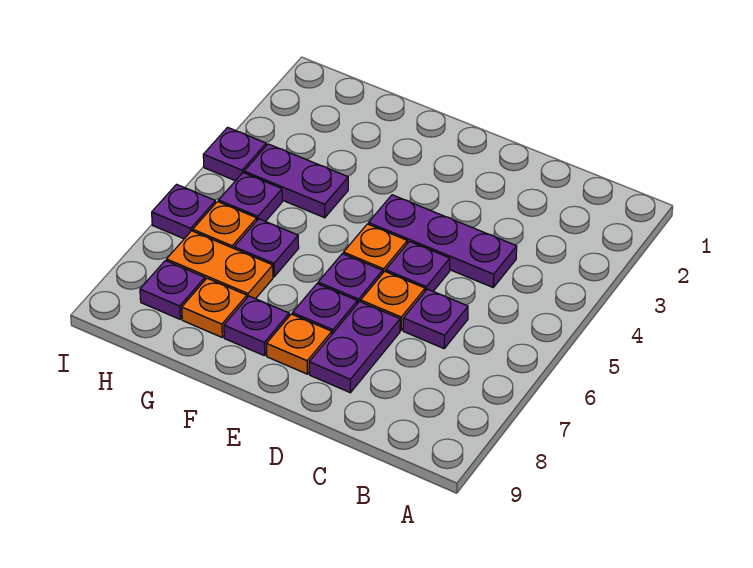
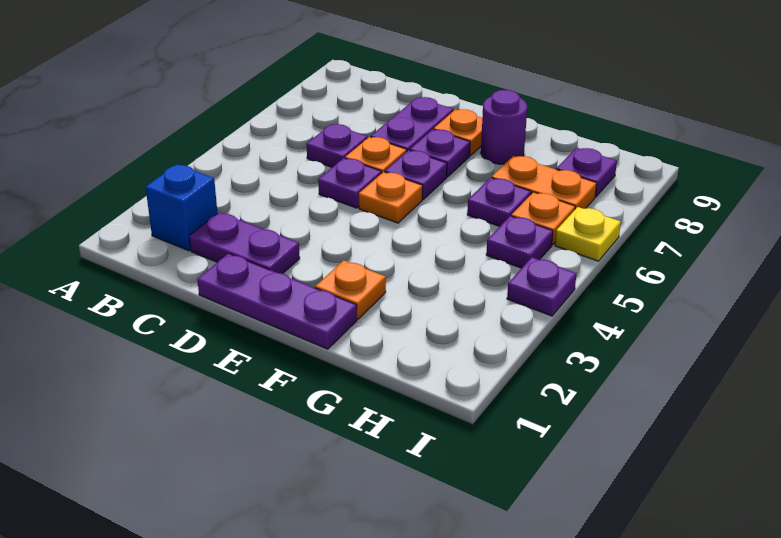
none -> blue 1x1 brick [146,164,218,251]
purple 1x3 plate [368,195,517,287] -> purple 1x3 plate moved to [197,253,357,349]
purple 1x1 plate [224,296,289,356] -> purple 1x1 round brick [481,90,527,164]
purple 1x2 plate [244,144,348,218] -> purple 1x2 plate moved to [189,212,300,273]
orange 1x1 plate [182,278,247,337] -> orange 1x1 plate moved to [315,260,386,319]
purple 1x1 plate [152,184,216,239] -> yellow 1x1 plate [555,207,621,261]

